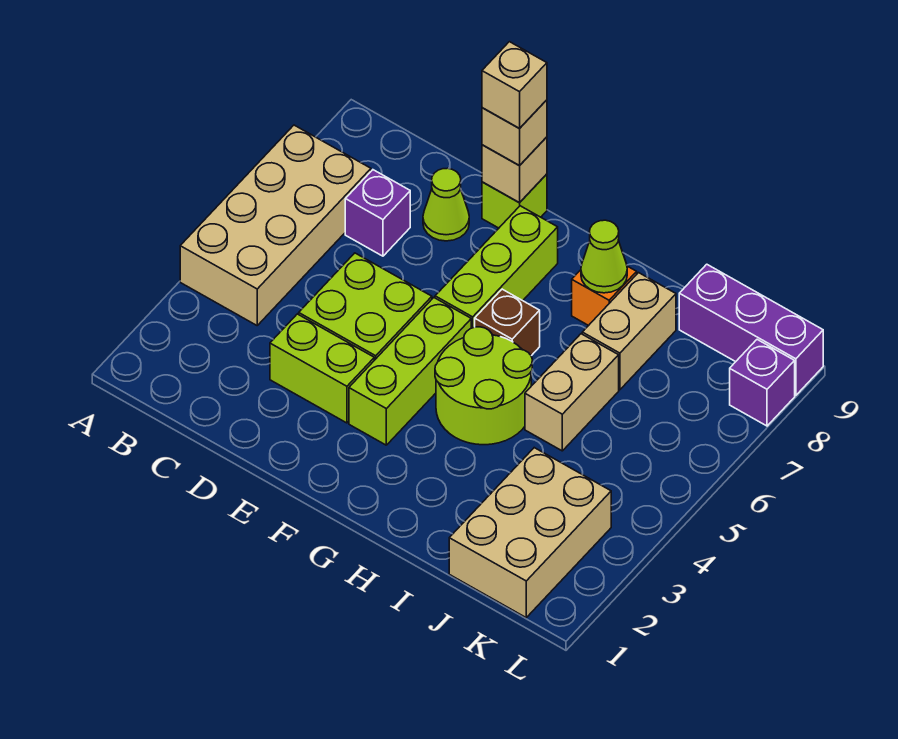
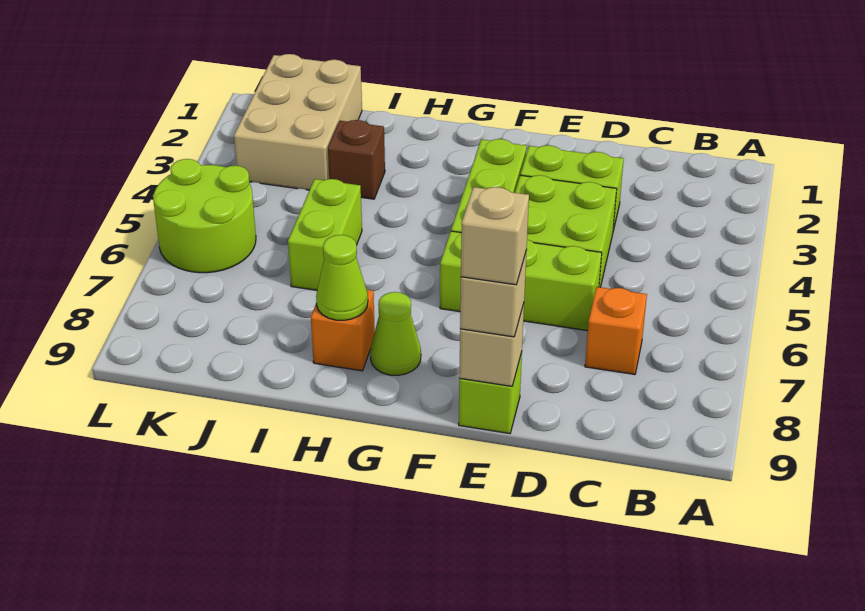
tan 2x4 brick [180,125,371,325] -> none
purple 1x1 brick [345,170,410,256] -> orange 1x1 brick [585,287,647,375]
lime 1x1 cone [423,168,469,241] -> lime 1x1 cone moved to [370,292,421,375]
lime 1x3 brick [435,206,558,328] -> lime 1x3 brick turned to [440,231,602,331]
lime 2x2 round brick [435,327,532,445] -> lime 2x2 round brick moved to [153,159,256,273]
brown 1x1 brick [475,289,540,356] -> brown 1x1 brick moved to [328,120,385,199]
tan 1x2 brick [525,334,619,451] -> lime 1x2 brick [288,179,362,290]
tan 1x2 brick [582,273,676,390] -> none
purple 1x3 brick [679,264,823,395] -> none
purple 1x1 brick [730,340,795,426] -> none

